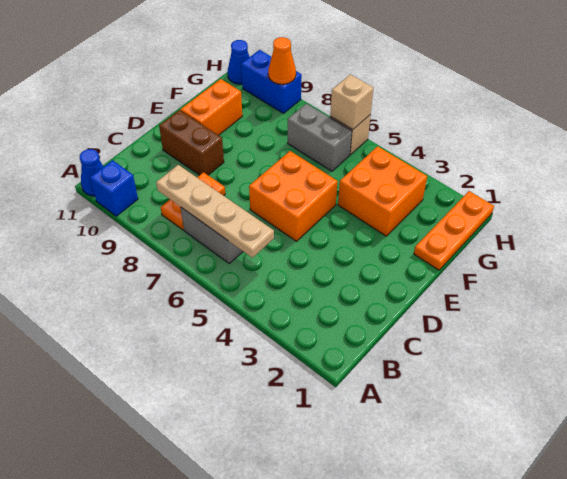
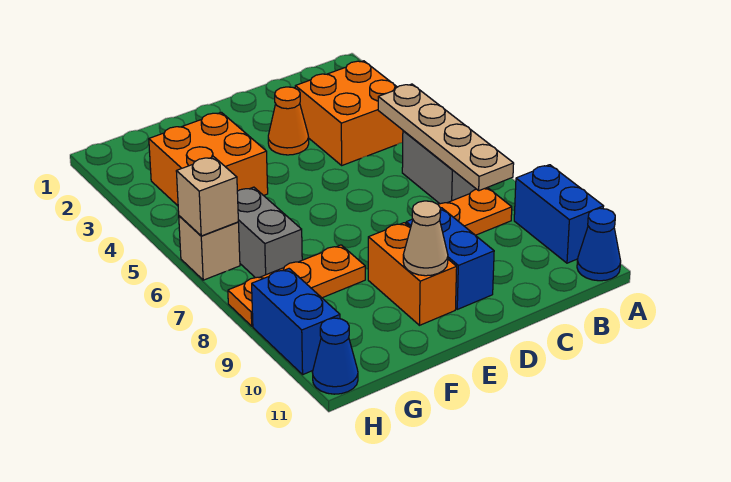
blue 1x1 brick [90,160,138,216] -> blue 1x2 brick [514,165,604,263]
orange 2x2 brick [249,151,338,241] -> orange 2x2 brick moved to [295,61,403,165]
brown 1x2 brick [159,110,224,175] -> blue 1x2 brick [406,208,494,309]
orange 1x2 brick [181,79,242,135] -> orange 1x2 brick turned to [368,223,457,325]
none -> tan 1x1 cone [403,201,448,276]
orange 1x3 plate [414,191,494,270] -> orange 1x3 plate moved to [228,245,365,326]
orange 1x1 cone [268,37,296,84] -> orange 1x1 cone moved to [268,87,309,155]

